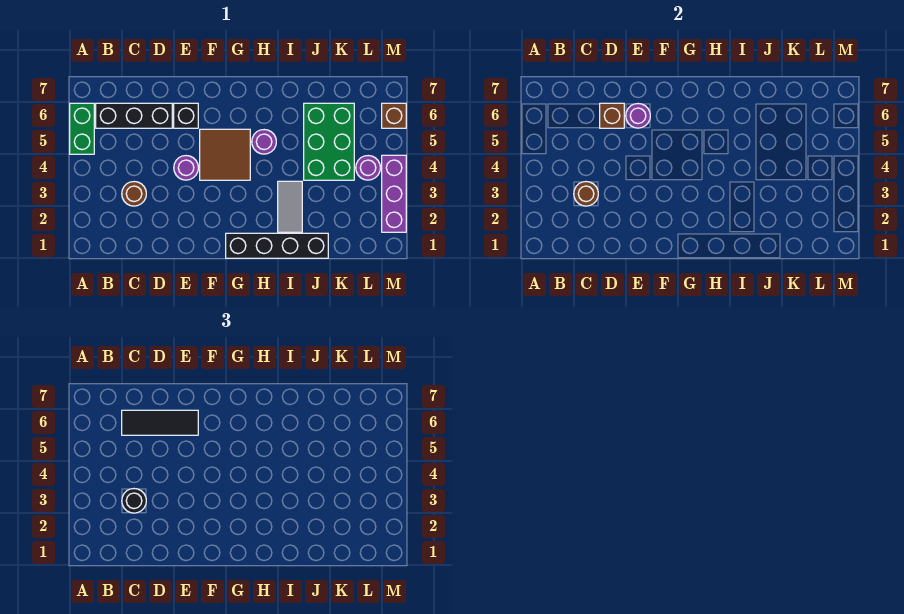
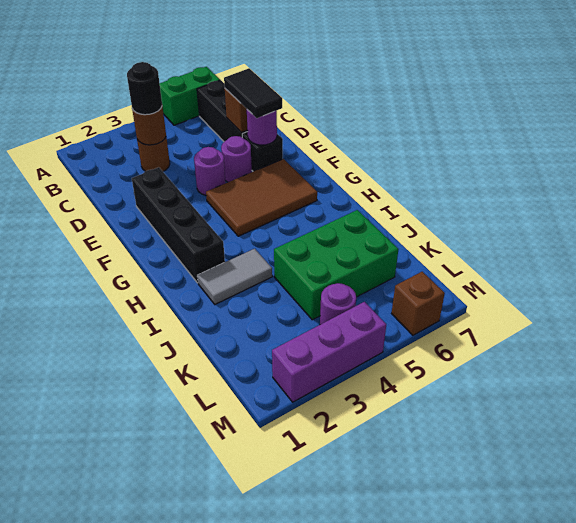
black 1x3 tile [122,410,198,435] -> black 1x2 tile [224,68,282,118]
brown 2x2 tile [200,129,250,180] -> brown 2x3 tile [206,159,317,236]
black 1x4 brick [226,233,328,258] -> black 1x4 brick moved to [132,167,225,283]
purple 1x1 round brick [252,130,276,154] -> purple 1x1 round brick moved to [221,136,252,182]

